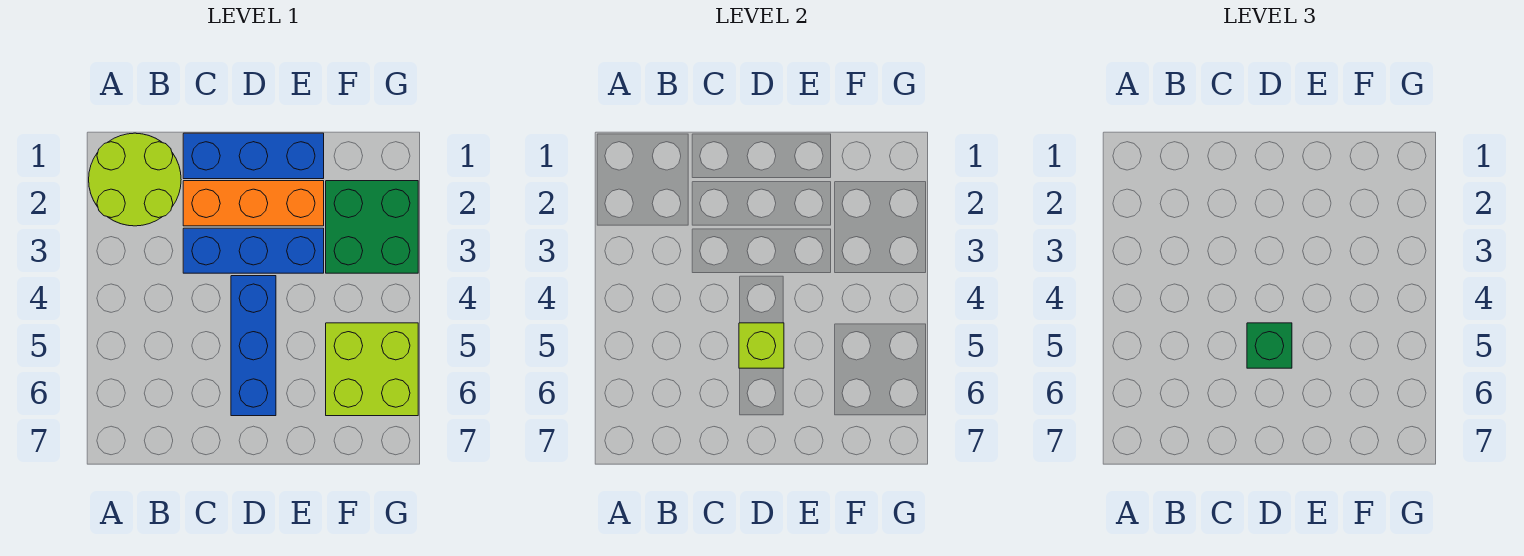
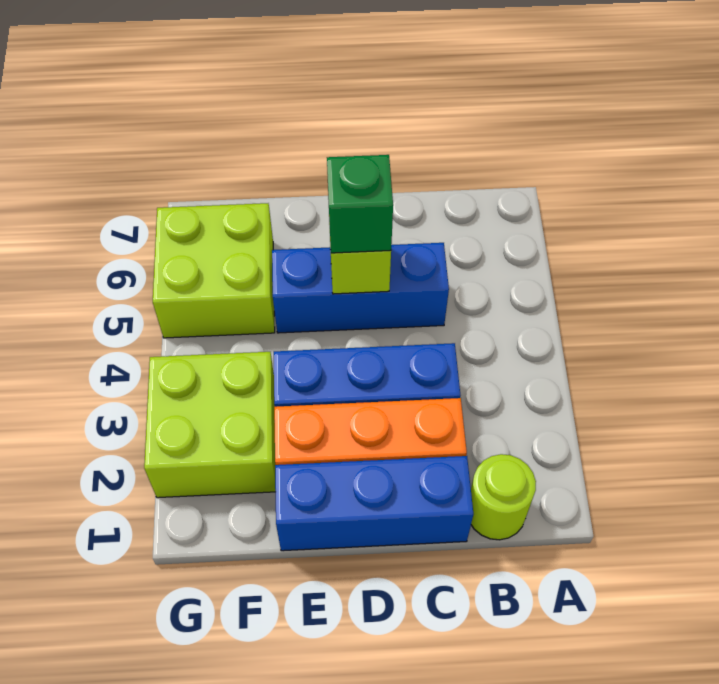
lime 2x2 round brick [89,133,181,226] -> lime 1x1 round brick [471,454,536,540]
blue 1x3 brick [231,276,276,416] -> blue 1x3 brick turned to [272,243,449,333]
green 2x2 brick [326,181,418,273] -> lime 2x2 brick [144,352,276,498]

